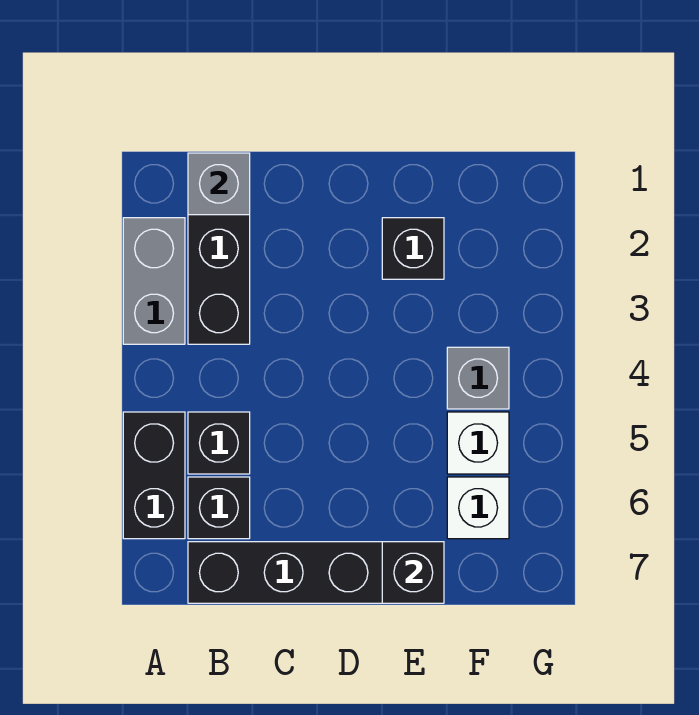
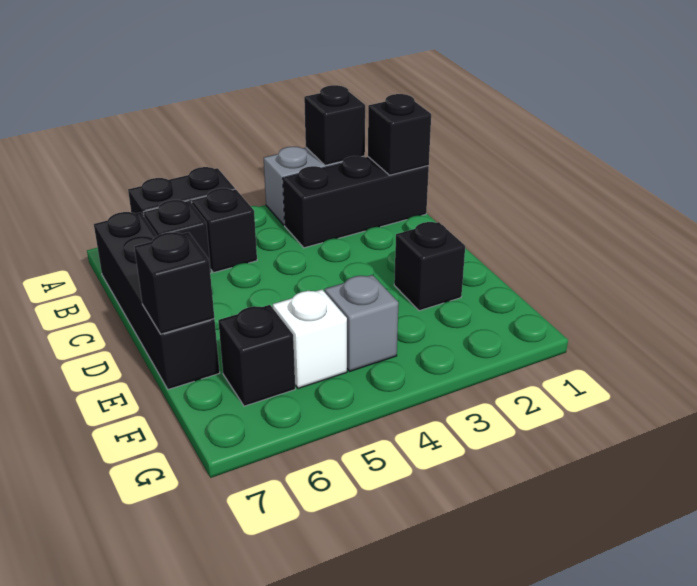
none -> black 1x1 brick [304,85,365,165]
grey 1x1 brick [188,153,250,215] -> black 1x1 brick [368,94,431,175]
white 1x1 brick [447,477,509,539] -> black 1x1 brick [218,305,295,406]

